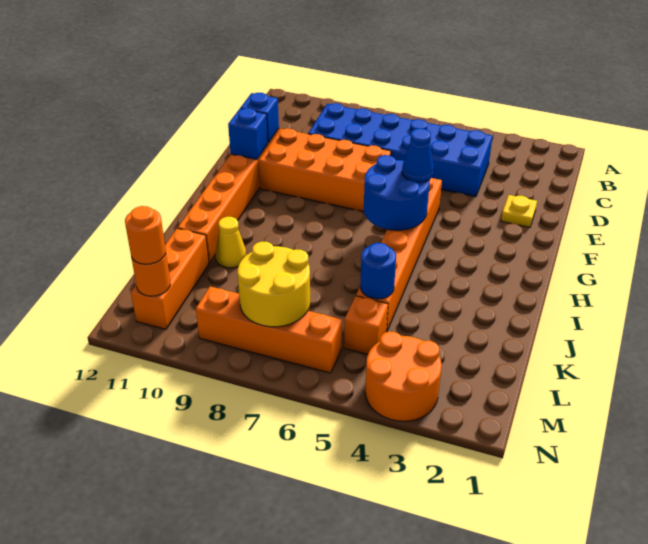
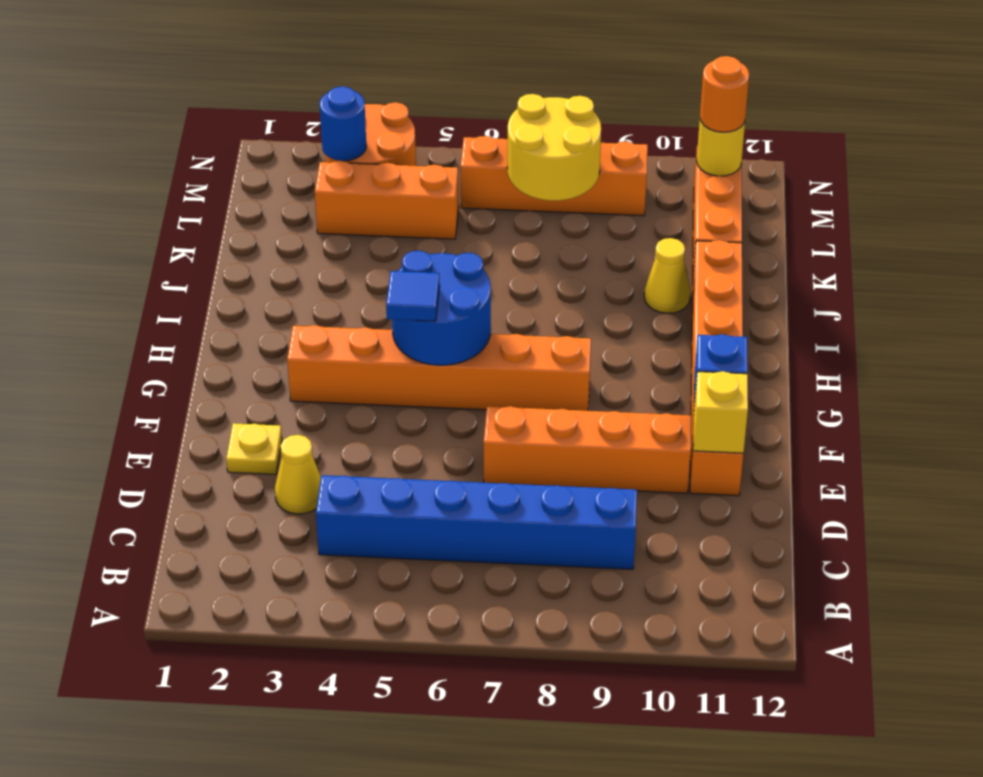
blue 2x6 brick [308,103,493,197] -> blue 1x6 brick [316,475,637,569]
none -> yellow 1x1 cone [275,435,321,514]
orange 2x4 brick [259,128,391,212] -> orange 1x4 brick [484,406,691,493]
blue 1x1 brick [240,93,279,143] -> yellow 1x1 brick [693,371,748,453]
orange 1x6 brick [356,178,442,332] -> orange 1x6 brick turned to [287,325,591,411]
blue 1x1 cone [402,128,434,182] -> blue 1x1 tile [386,271,440,321]
blue 1x1 round brick [360,243,396,299] -> blue 1x1 round brick moved to [320,86,366,161]
orange 1x1 brick [344,296,388,354] -> orange 1x3 brick [315,161,459,239]
orange 1x1 round brick [131,254,170,296] -> yellow 1x1 round brick [697,120,745,176]

